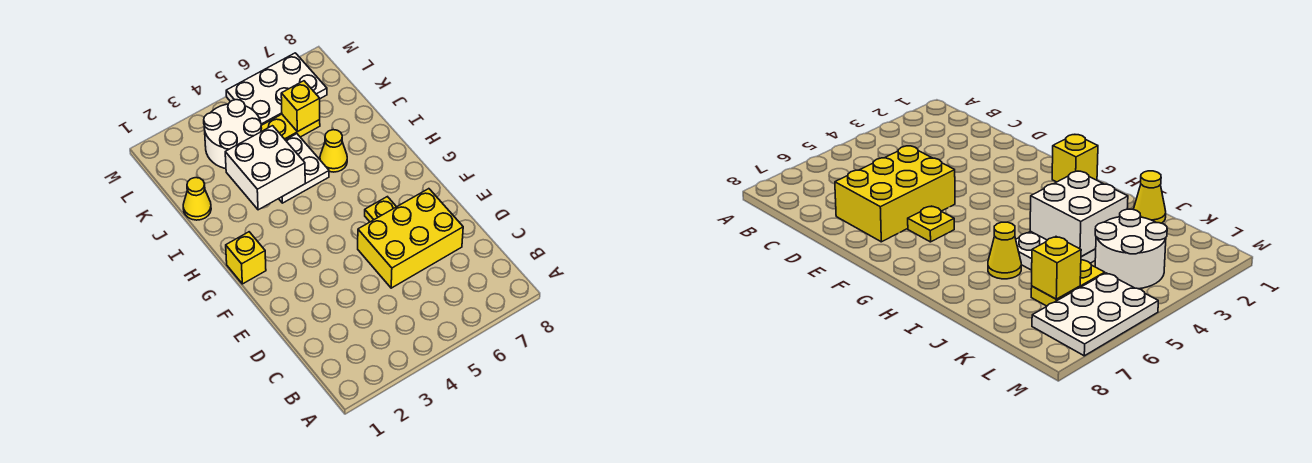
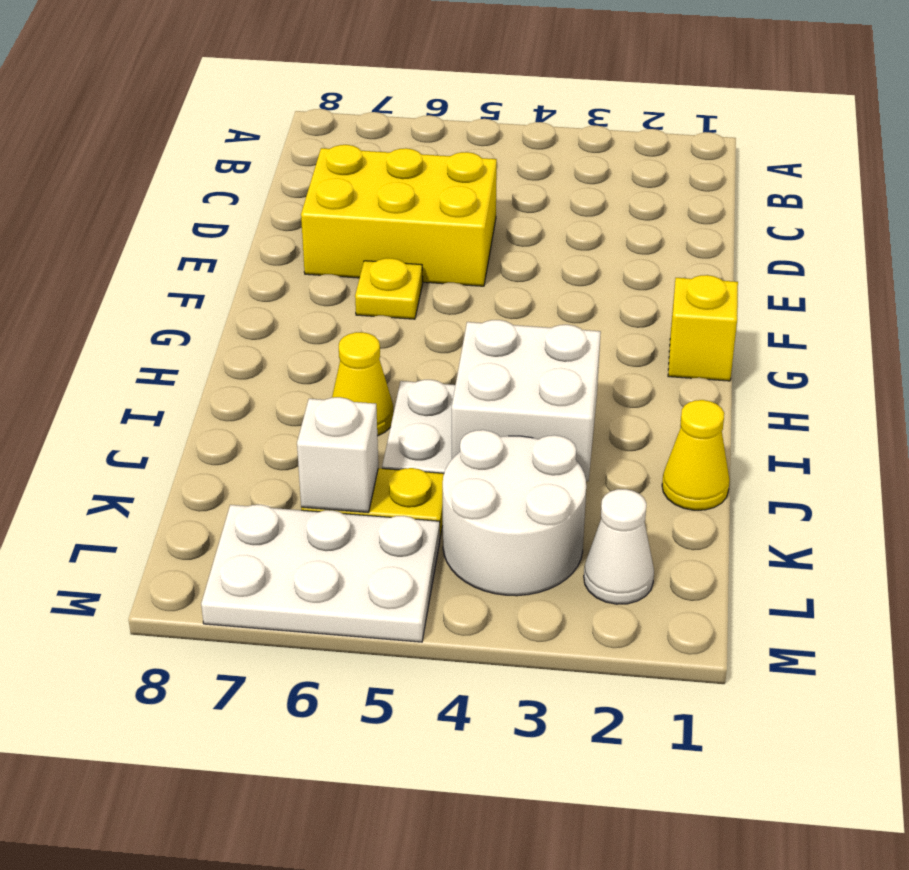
yellow 1x1 brick [281,81,320,132] -> white 1x1 brick [297,397,378,512]
none -> white 1x1 cone [584,489,654,604]

